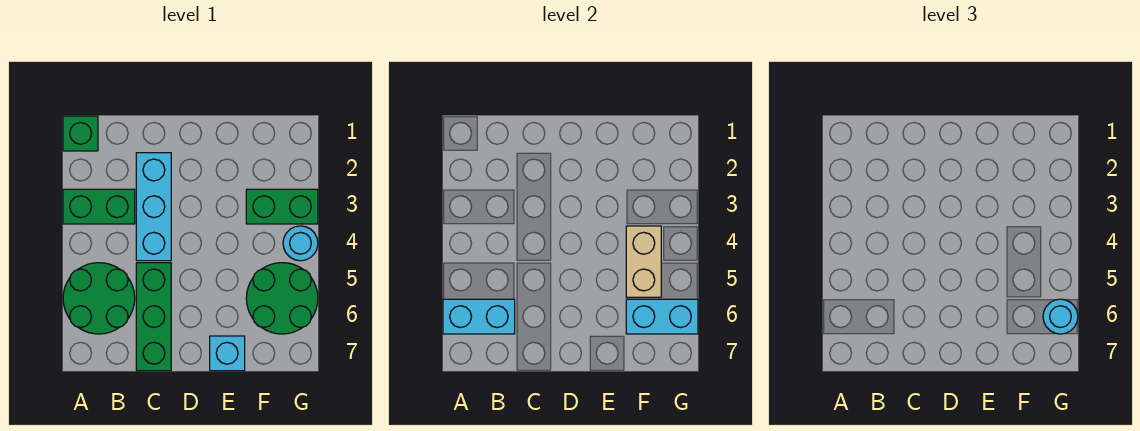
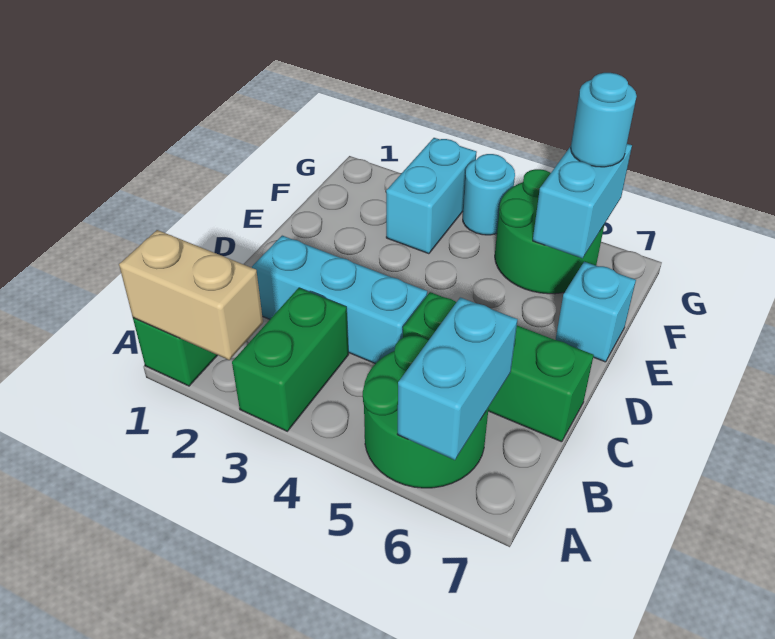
green 1x2 brick [246,189,318,224] -> cyan 1x2 brick [386,138,477,254]
tan 1x2 brick [626,226,661,297] -> tan 1x2 brick moved to [119,230,263,360]

